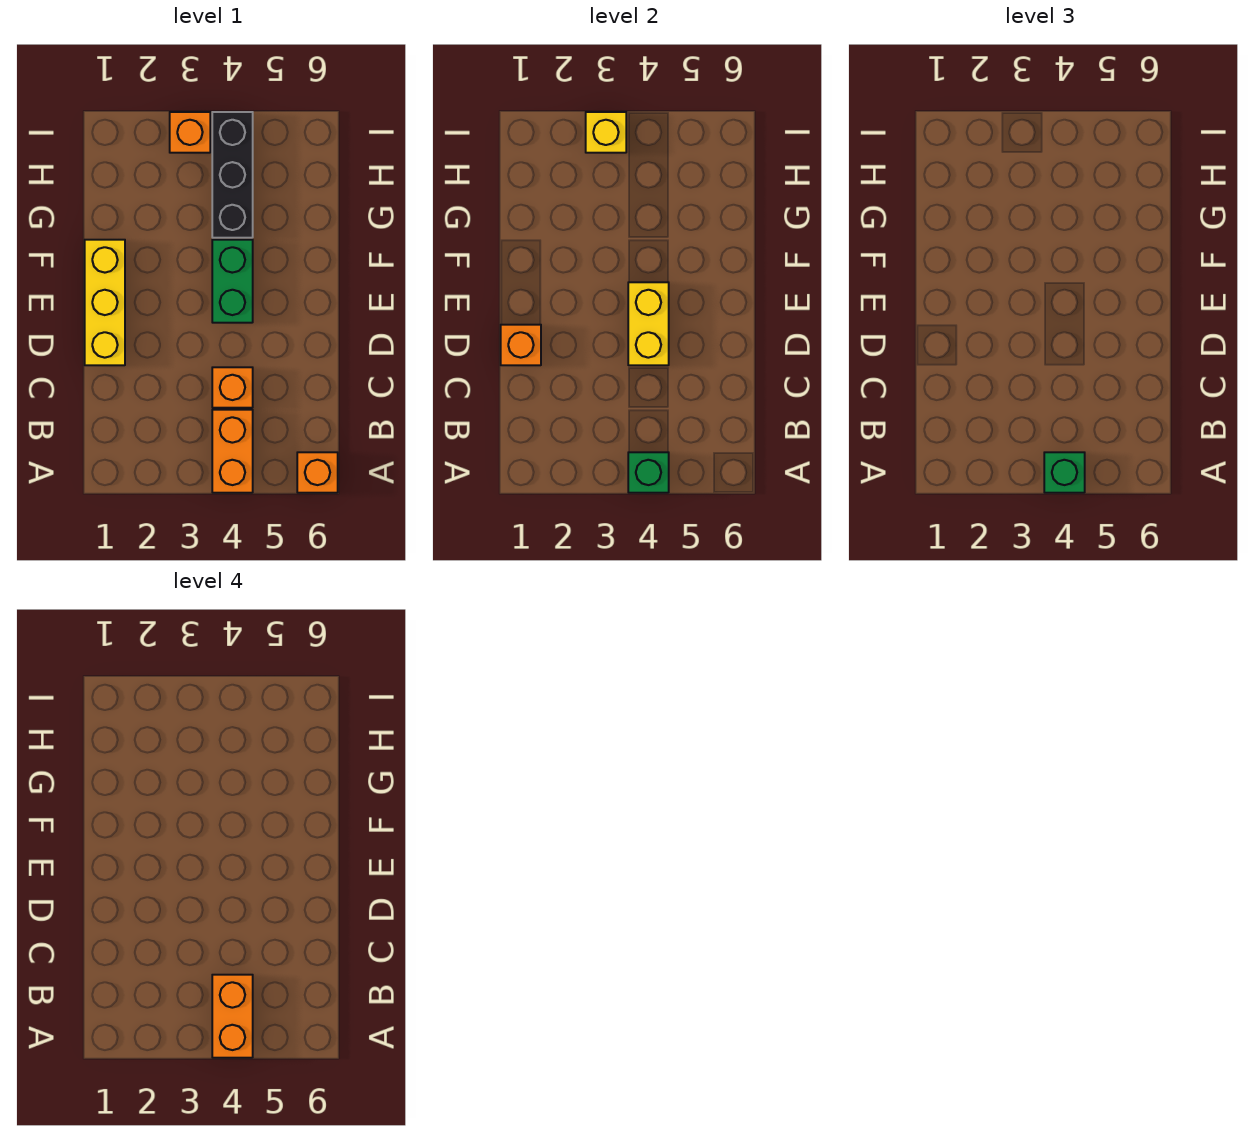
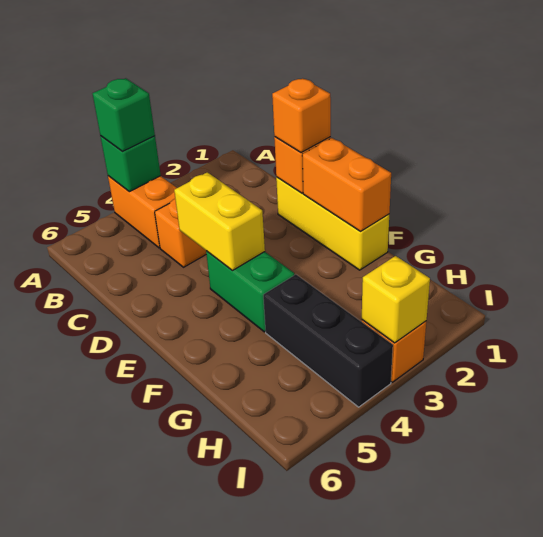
orange 1x2 brick [212,975,253,1058] -> orange 1x2 brick moved to [302,138,391,231]
orange 1x1 brick [297,452,338,493] -> orange 1x1 brick moved to [272,78,331,153]

